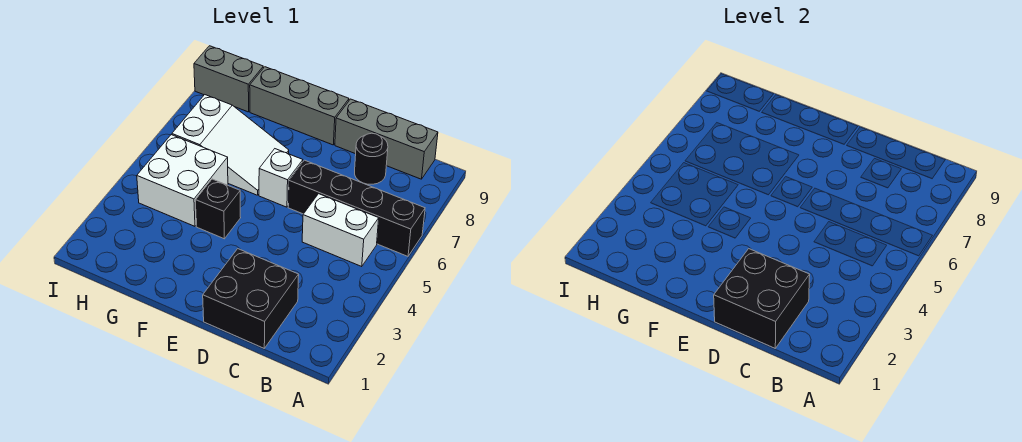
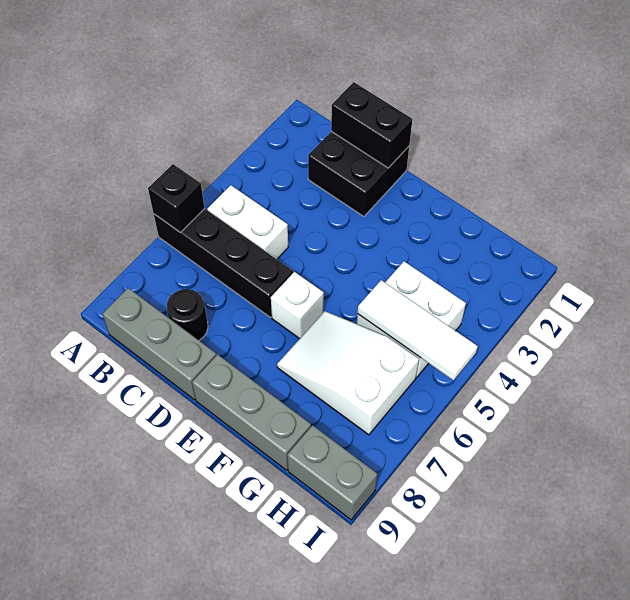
black 2x2 brick [714,249,810,348] -> black 1x2 brick [331,82,413,168]
black 1x1 brick [195,179,241,239] -> black 1x1 brick moved to [148,164,205,232]
none -> white 1x3 tile [358,280,478,380]

